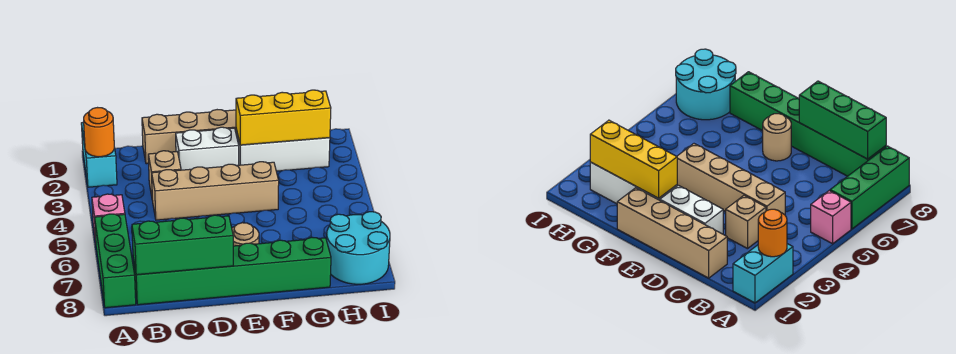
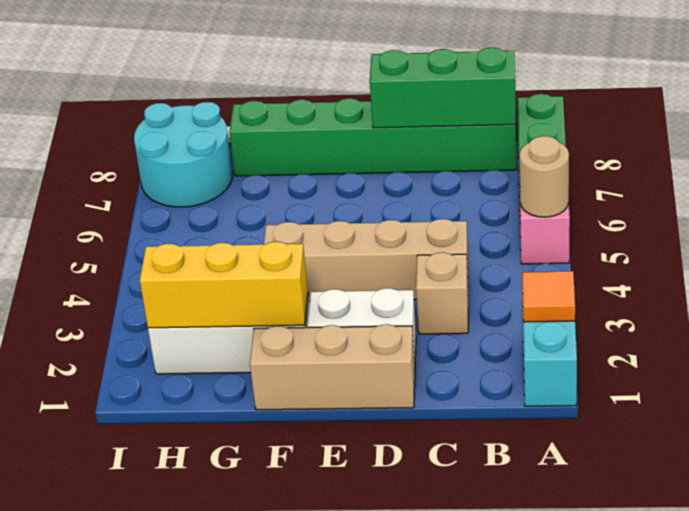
orange 1x1 round brick [84,108,114,157] -> orange 1x1 tile [522,271,575,322]
tan 1x4 brick [142,110,236,164] -> tan 1x3 brick [250,324,415,410]
tan 1x1 round brick [232,223,259,246] -> tan 1x1 round brick moved to [520,136,569,217]

